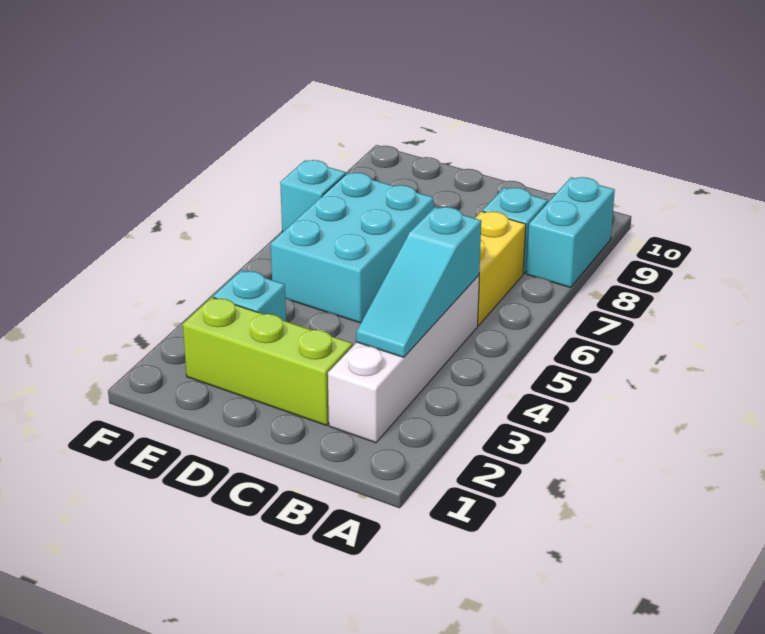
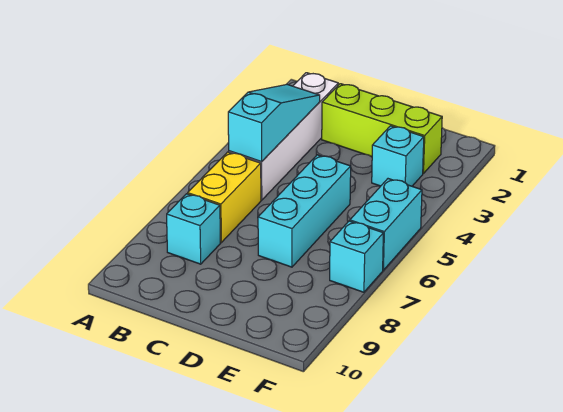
cyan 1x2 brick [526,177,615,287] -> cyan 1x2 brick moved to [350,179,422,270]
cyan 2x3 brick [271,173,434,323] -> cyan 1x3 brick [258,155,351,267]

